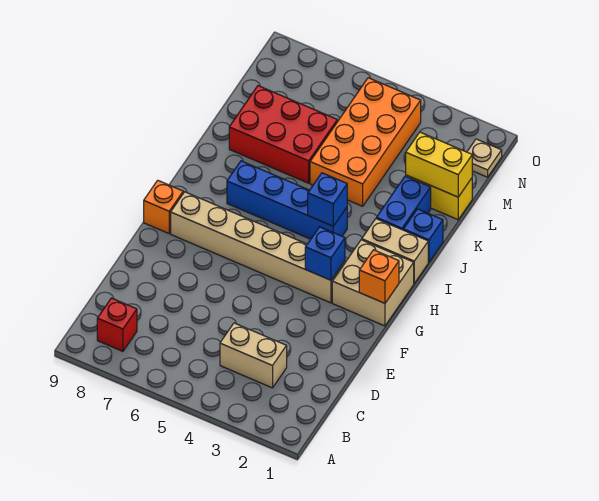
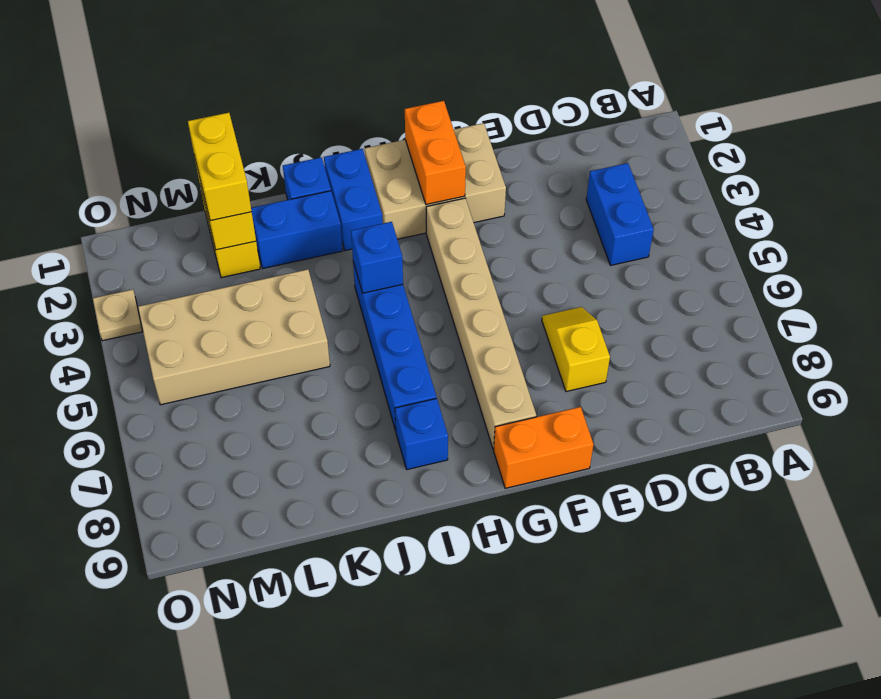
red 1x1 brick [97,298,137,351] -> none
tan 1x2 brick [220,323,287,388] -> blue 1x2 brick [586,163,654,265]
none -> yellow 1x2 slope [542,307,610,392]
tan 2x2 brick [332,240,414,326] -> tan 2x3 brick [365,123,506,239]
orange 1x1 brick [359,250,399,303] -> orange 1x2 brick [405,101,466,205]
blue 1x1 brick [305,227,345,280] -> blue 1x1 brick moved to [395,398,448,469]
orange 1x1 brick [144,180,183,234] -> orange 1x2 brick [494,407,594,488]
tan 1x2 brick [362,219,428,283] -> blue 1x2 brick [324,149,383,251]
orange 2x4 brick [310,78,421,206] -> tan 2x4 brick [138,269,330,405]
red 2x3 brick [229,86,337,183] -> none
none -> yellow 1x2 brick [188,113,252,221]
tan 1x1 plate [467,139,502,177] -> tan 1x1 plate moved to [93,289,143,341]

